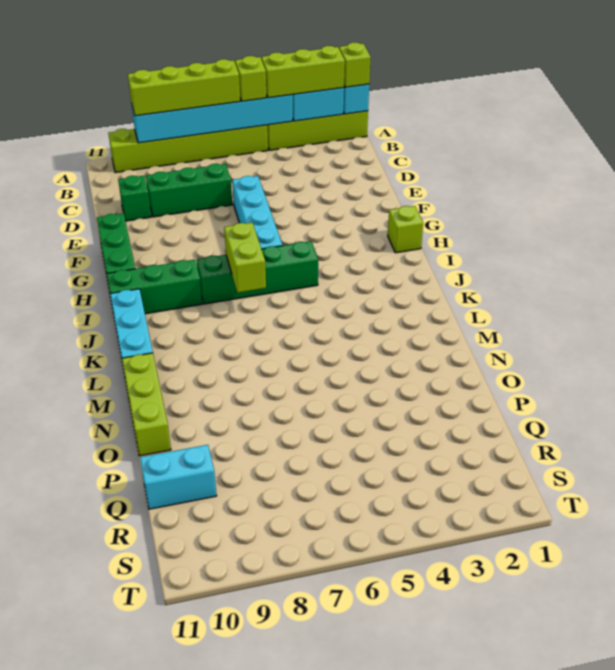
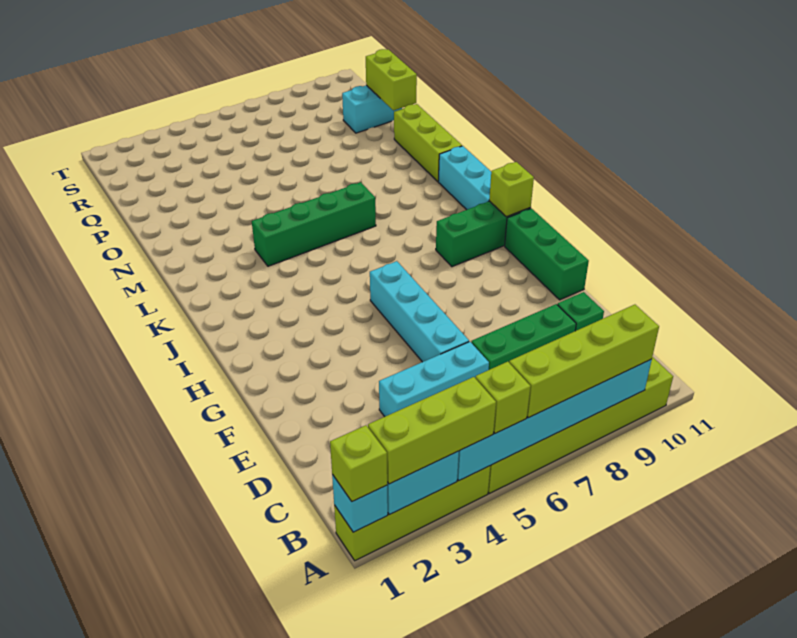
none -> cyan 1x3 brick [379,341,489,417]
lime 1x1 brick [388,206,423,253] -> lime 1x1 brick moved to [489,162,534,217]
green 1x4 brick [197,241,318,304] -> green 1x4 brick moved to [252,182,376,266]
lime 1x2 brick [224,223,266,293] -> lime 1x2 brick moved to [366,49,417,111]

